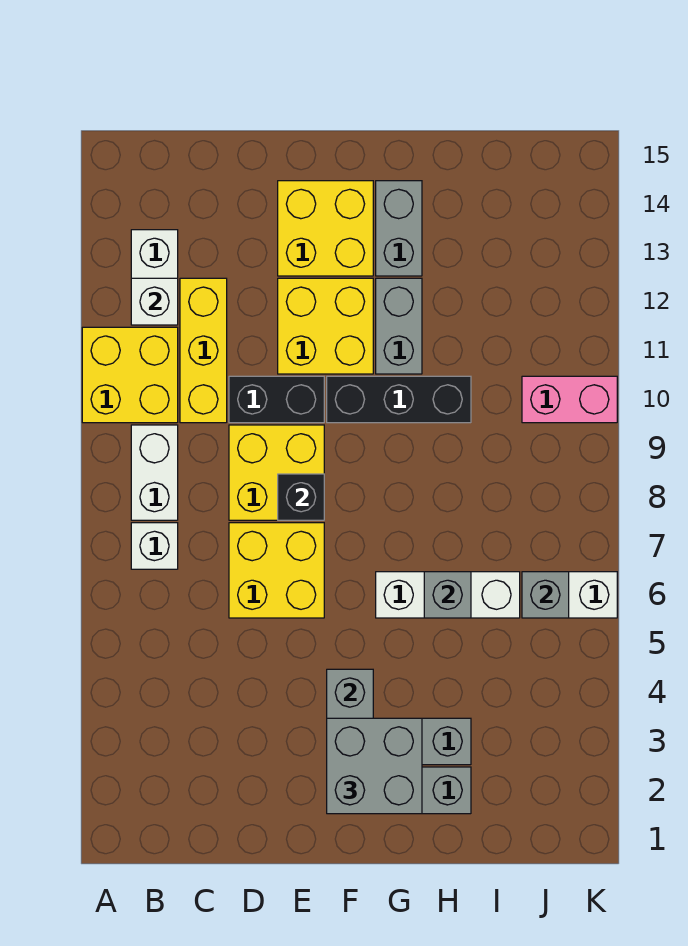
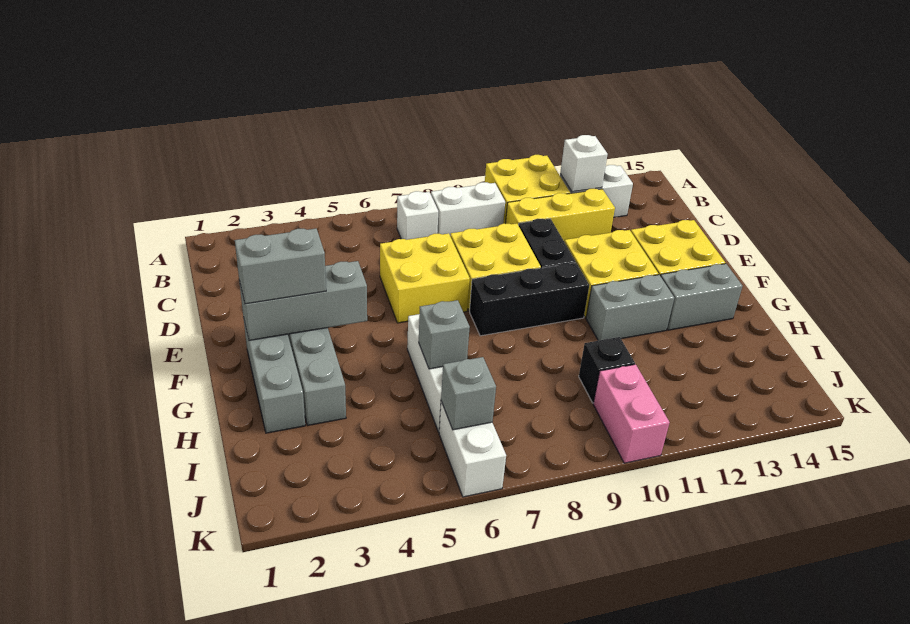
black 1x1 brick [278,474,324,520] -> black 1x1 brick moved to [579,337,635,403]
grey 2x2 brick [327,718,422,814] -> grey 1x2 brick [235,228,326,304]
black 1x3 brick [327,376,471,423] -> black 1x3 brick turned to [470,263,589,336]

